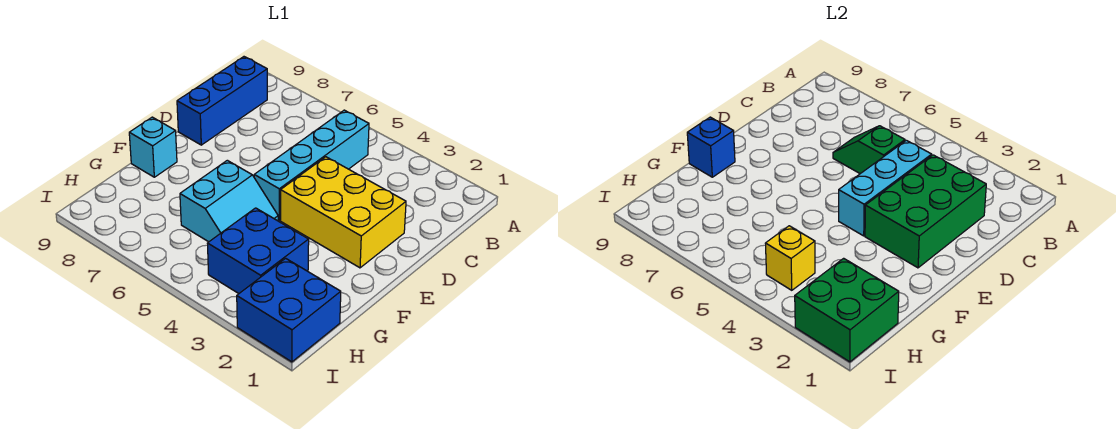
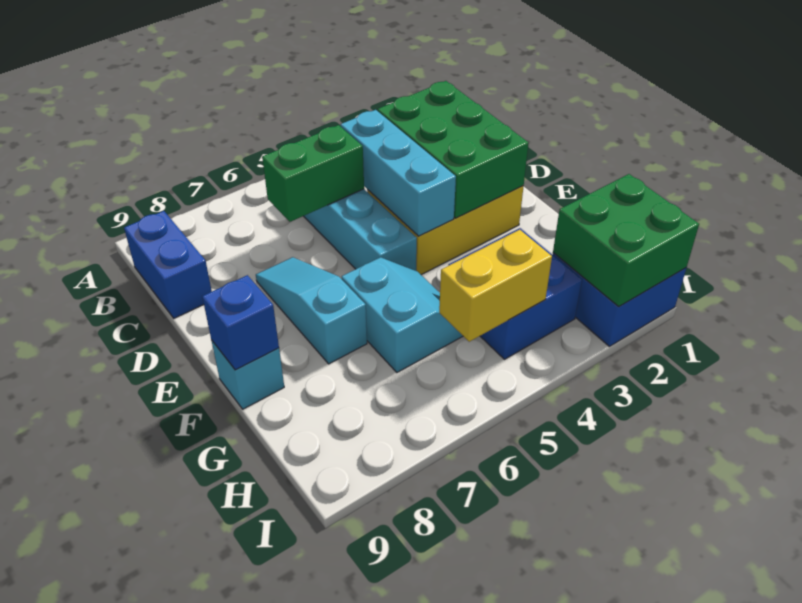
blue 1x3 brick [177,57,267,145] -> blue 1x2 brick [124,211,212,318]
green 1x2 slope [833,126,905,174] -> green 1x2 brick [262,125,364,222]
none -> cyan 1x3 slope [256,257,367,364]
yellow 1x1 brick [765,226,815,290] -> yellow 1x2 brick [439,230,552,342]

